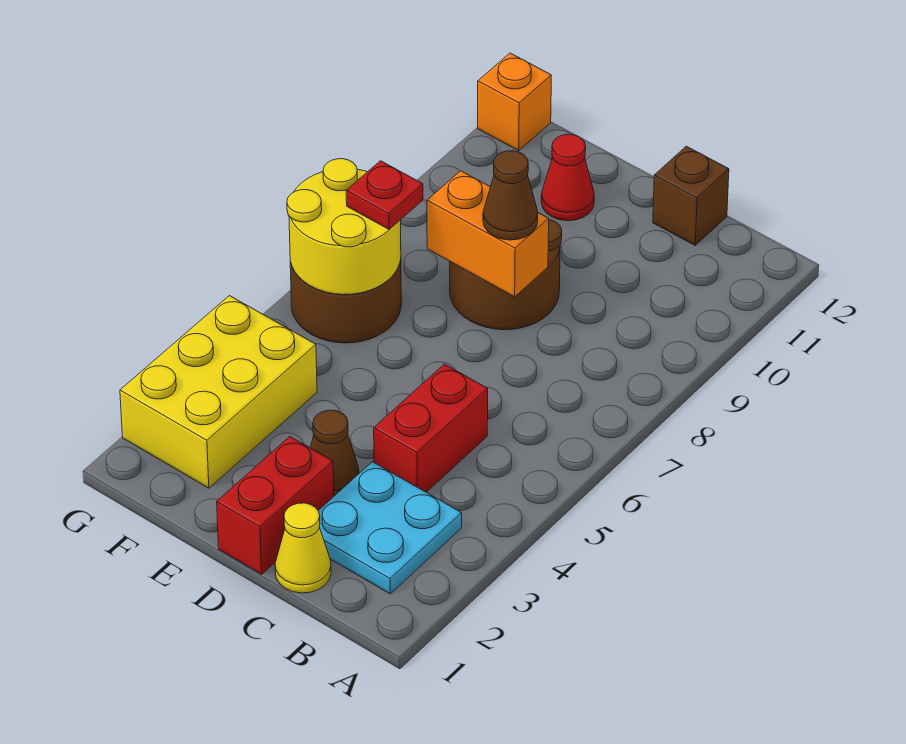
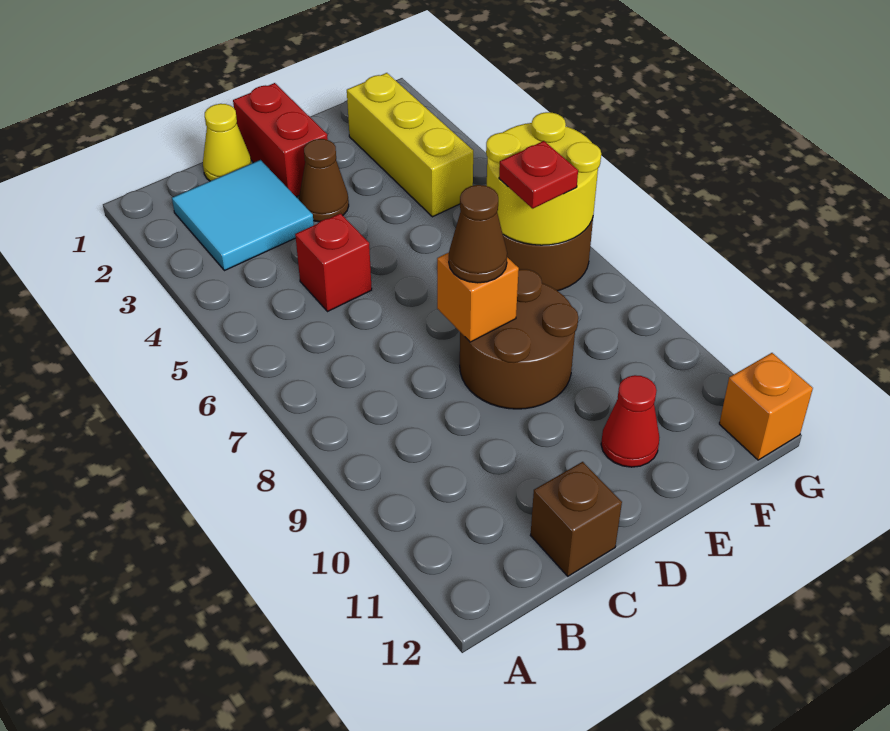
cyan 2x2 plate [318,462,462,594] -> cyan 2x2 tile [172,160,314,271]
red 1x2 brick [374,364,488,492] -> red 1x1 brick [295,213,372,311]
orange 1x2 brick [427,171,549,297] -> orange 1x1 brick [437,253,519,342]
yellow 2x3 brick [120,296,317,488] -> yellow 1x3 brick [347,73,473,217]

